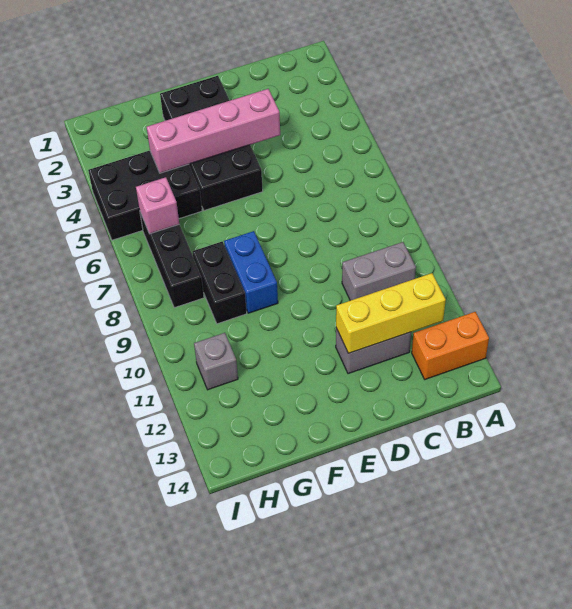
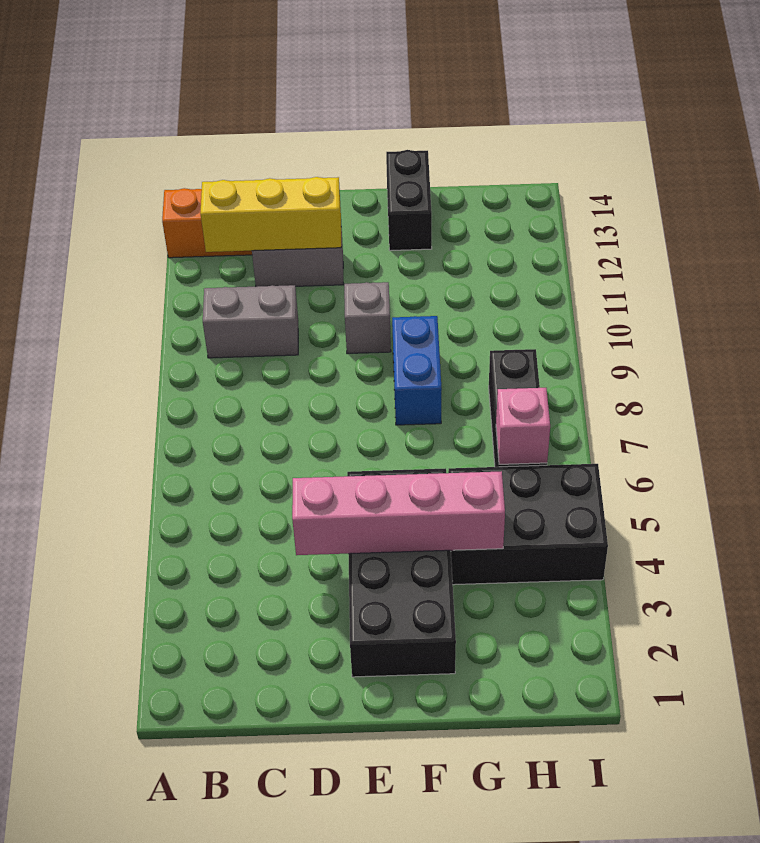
black 1x2 brick [193,242,247,324] -> black 1x2 brick moved to [386,150,432,251]
grey 1x1 brick [194,333,238,390] -> grey 1x1 brick moved to [344,282,391,354]

